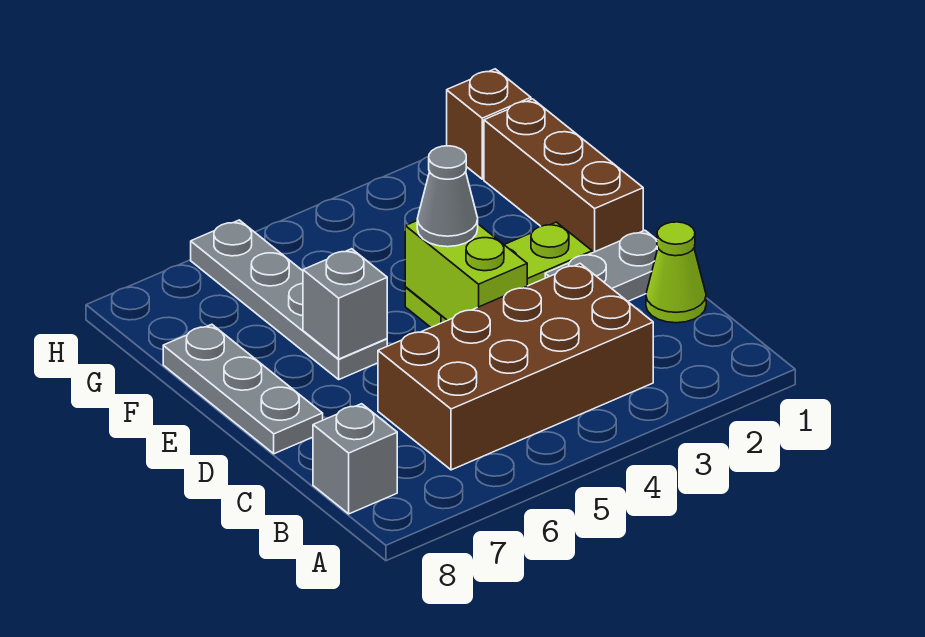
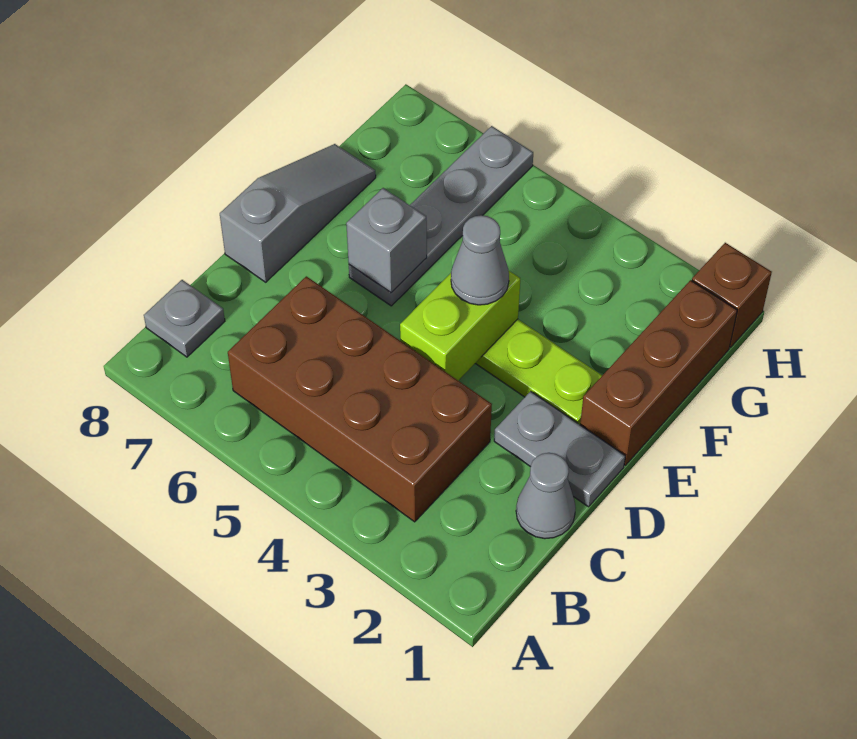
grey 1x1 brick [313,404,397,514] -> grey 1x1 plate [144,280,225,357]
lime 1x1 cone [646,222,706,323] -> grey 1x1 cone [516,453,576,539]
grey 1x3 plate [163,324,323,454] -> grey 1x3 slope [220,144,376,282]

